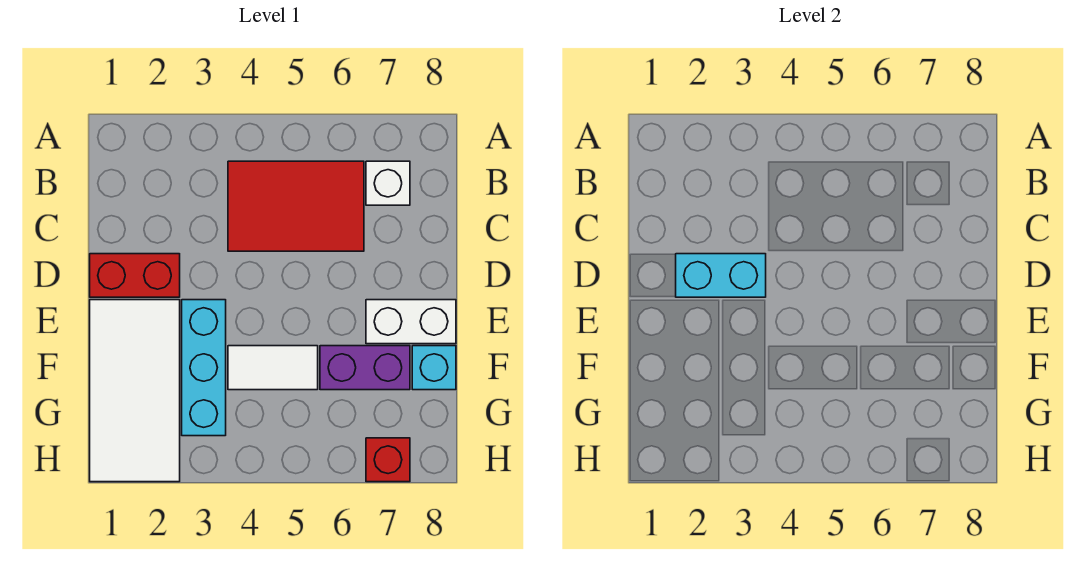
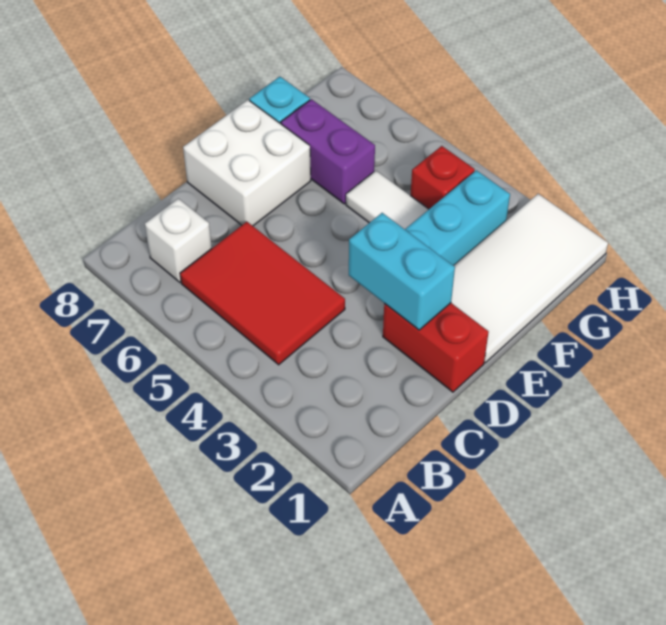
white 1x2 brick [366,300,456,344] -> white 2x2 brick [183,100,311,226]
red 1x1 brick [366,438,410,482] -> red 1x1 brick moved to [410,146,475,209]

